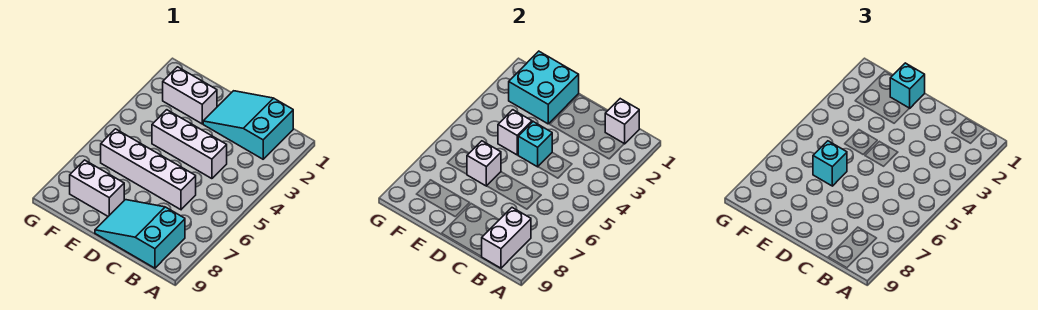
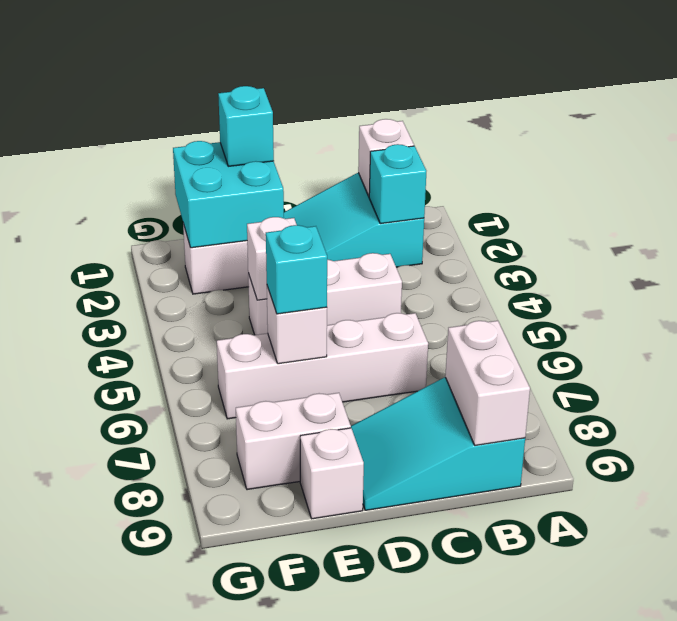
cyan 1x1 brick [518,122,552,167] -> cyan 1x1 brick moved to [369,144,426,224]
none -> white 1x1 brick [300,428,364,519]

